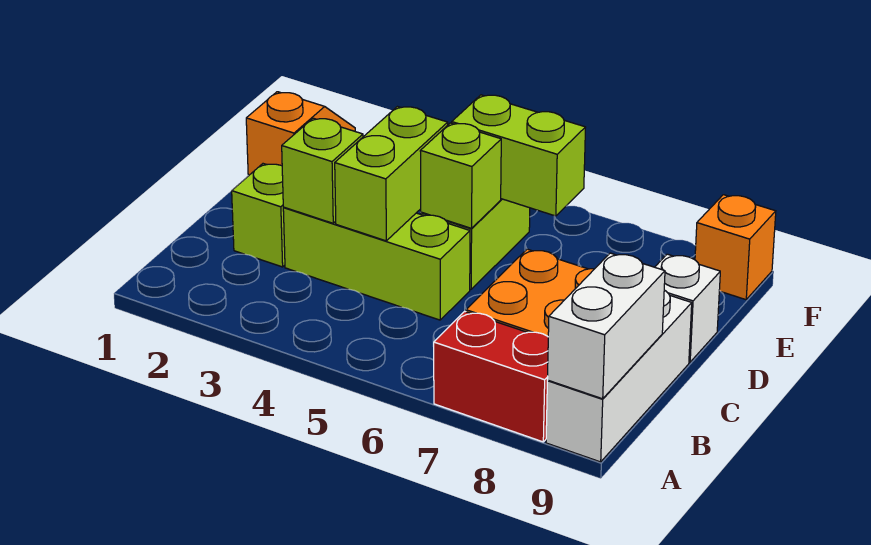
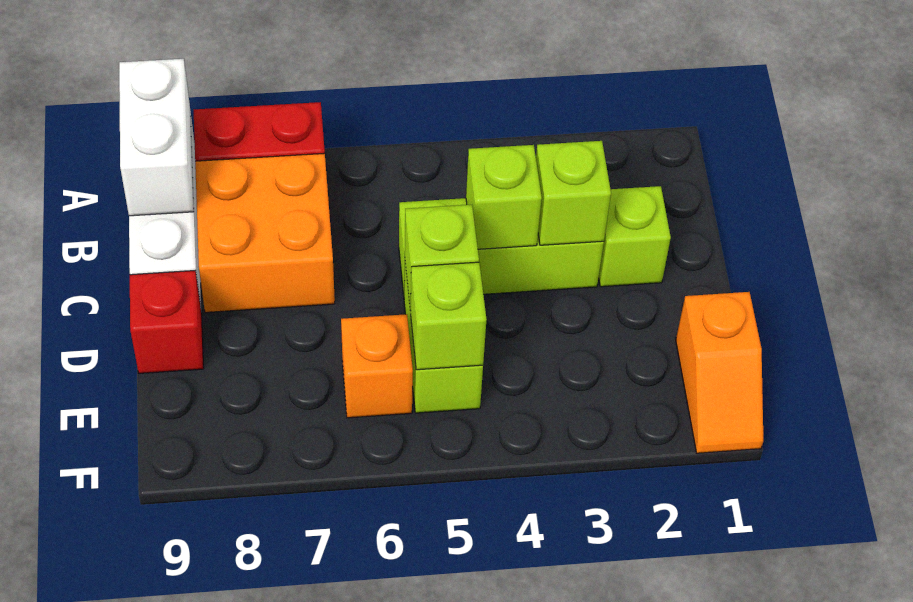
lime 1x2 brick [335,107,448,241] -> lime 1x1 brick [466,145,542,249]
white 1x1 brick [655,254,720,362] -> red 1x1 brick [130,271,204,373]
lime 1x2 brick [452,95,586,216] -> lime 1x1 brick [410,262,487,370]
orange 1x1 brick [695,195,776,300] -> orange 1x1 brick moved to [341,314,413,418]

